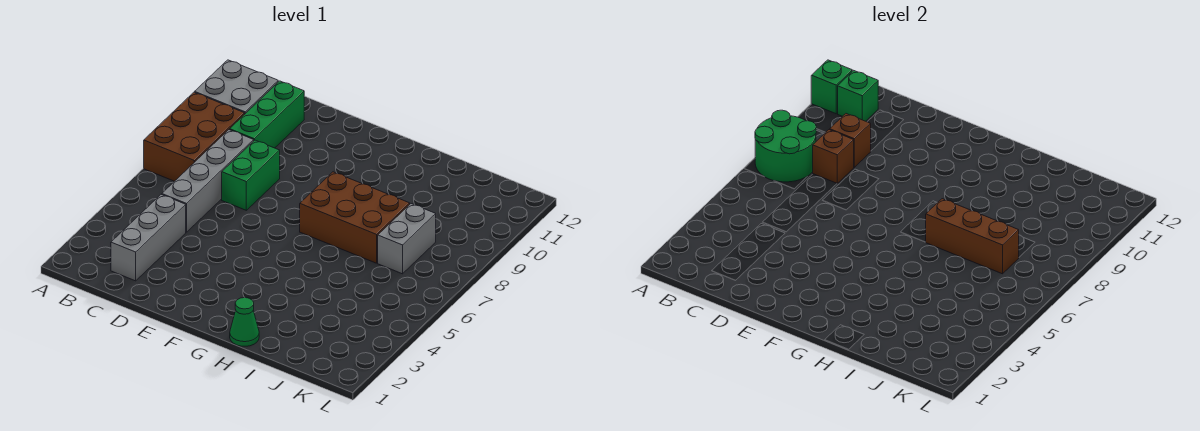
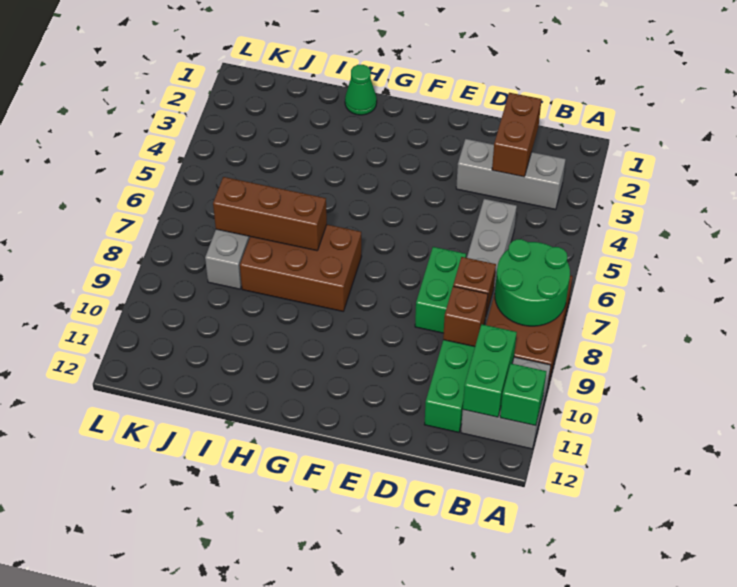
green 1x1 brick [838,70,878,121] -> green 1x2 brick [463,324,517,417]
grey 1x3 brick [111,194,186,281] -> grey 1x3 brick turned to [456,139,566,210]
none -> brown 1x2 brick [492,93,542,177]

